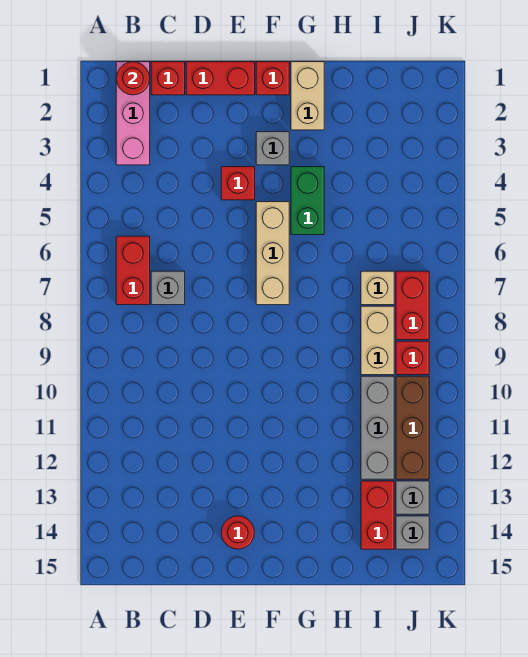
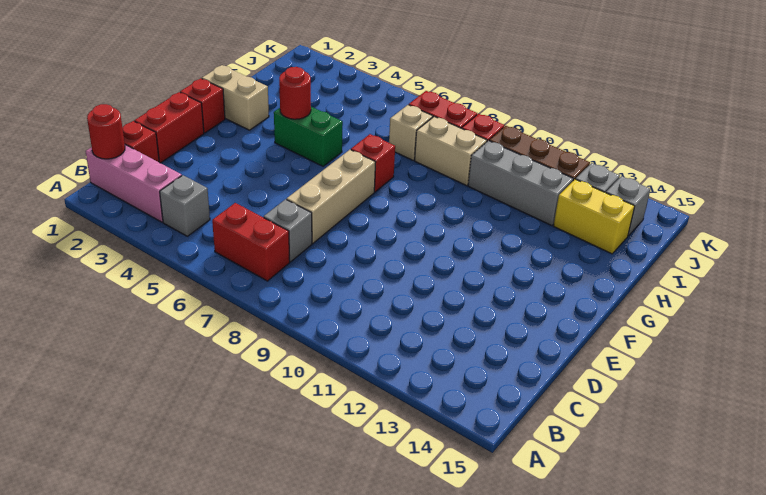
red 1x1 brick [221,167,255,200] -> red 1x1 brick moved to [351,134,395,192]
red 1x1 round brick [221,516,254,549] -> red 1x1 round brick moved to [279,67,311,119]
grey 1x1 brick [256,132,289,165] -> grey 1x1 brick moved to [160,175,210,236]
tan 1x3 brick [256,202,289,305] -> tan 1x3 brick turned to [287,150,376,243]
red 1x2 brick [361,481,394,549] -> yellow 1x2 brick [554,179,635,254]

